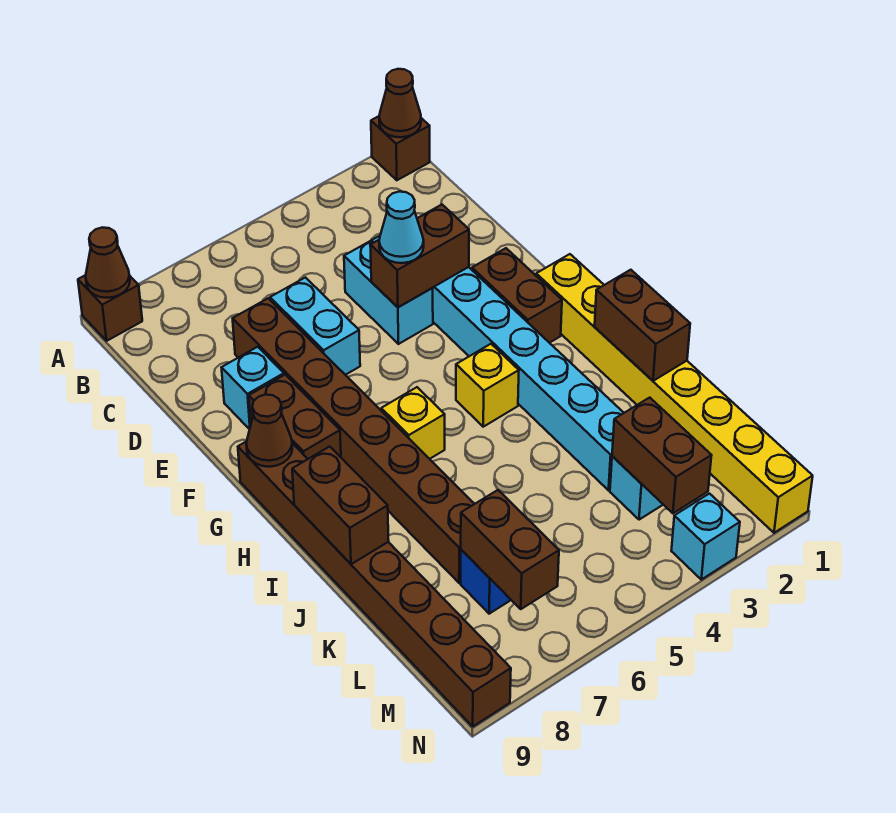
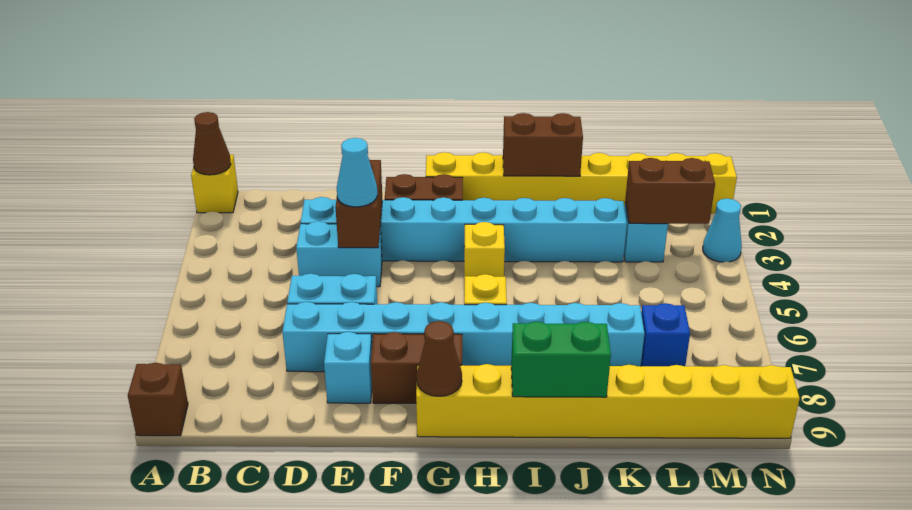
brown 1x1 brick [371,116,430,180] -> yellow 1x1 brick [191,155,238,213]
brown 1x1 cone [86,227,130,298] -> none
brown 1x8 brick [233,298,474,583] -> cyan 1x8 brick [282,302,645,372]
brown 1x8 brick [238,441,511,726] -> yellow 1x8 brick [416,364,800,438]
brown 1x2 brick [292,447,389,564] -> green 1x2 brick [511,321,611,397]
brown 1x2 brick [461,490,559,609] -> none
cyan 1x1 brick [671,494,740,580] -> cyan 1x1 cone [703,199,742,262]

